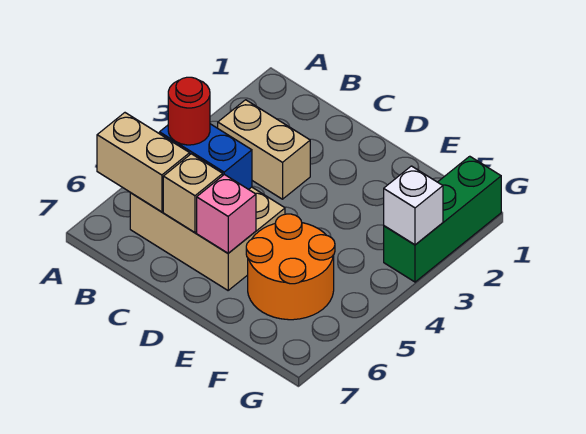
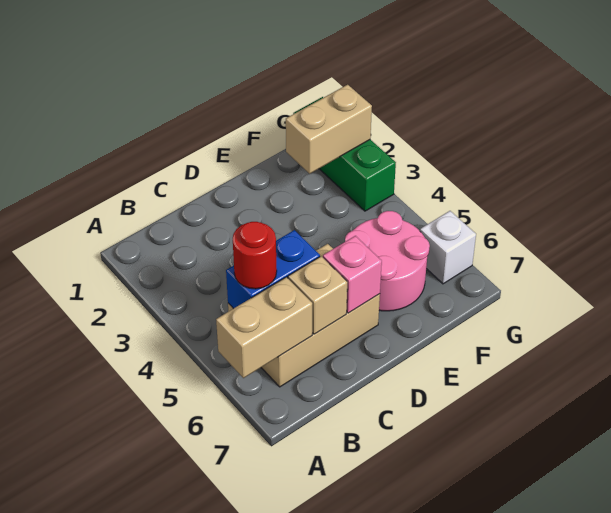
tan 1x2 brick [218,100,310,199] -> tan 1x2 brick moved to [286,85,372,174]
orange 2x2 round brick [246,214,335,320] -> pink 2x2 round brick [345,211,430,311]
white 1x1 brick [384,166,443,245] -> white 1x1 brick moved to [420,211,476,284]

